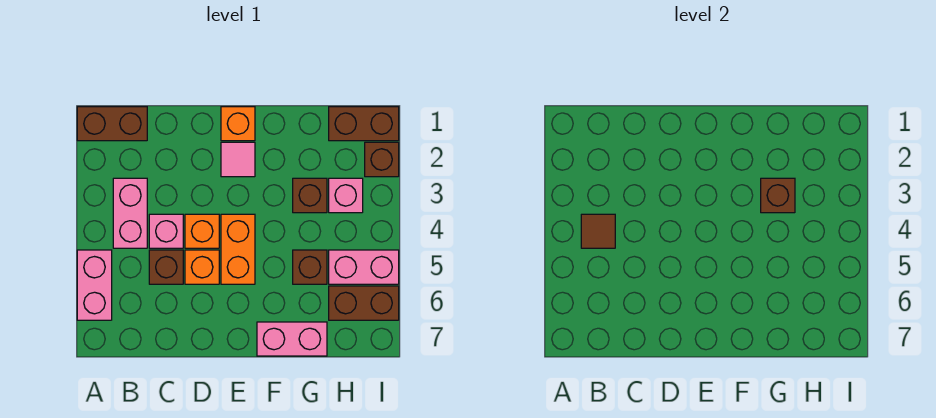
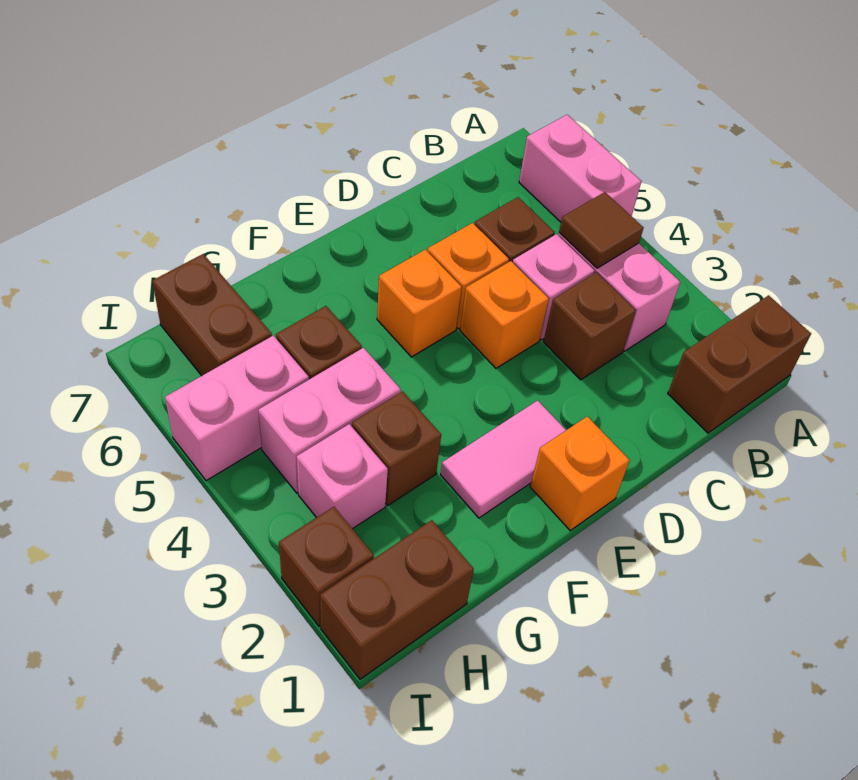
pink 1x1 tile [221,142,255,177] -> pink 1x2 tile [441,400,566,518]
orange 1x2 brick [221,214,255,284] -> orange 1x1 brick [377,250,462,357]
pink 1x2 brick [257,322,327,356] -> pink 1x2 brick moved to [258,348,401,493]
brown 1x1 brick [761,178,795,213] -> brown 1x1 brick moved to [543,272,636,380]
brown 1x2 brick [329,286,399,320] -> brown 1x2 brick turned to [152,254,272,376]

